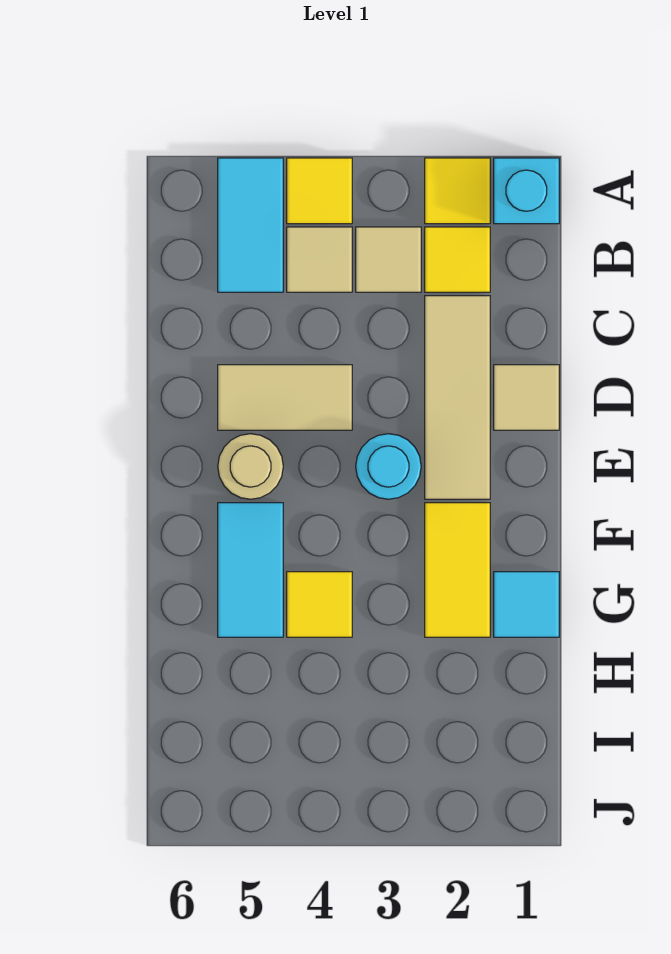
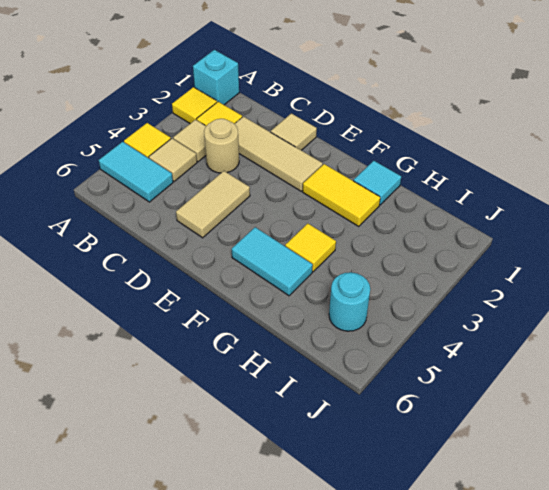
cyan 1x1 round brick [356,434,421,499] -> cyan 1x1 round brick moved to [329,272,370,331]
tan 1x1 round brick [218,434,283,499] -> tan 1x1 round brick moved to [204,119,239,173]

